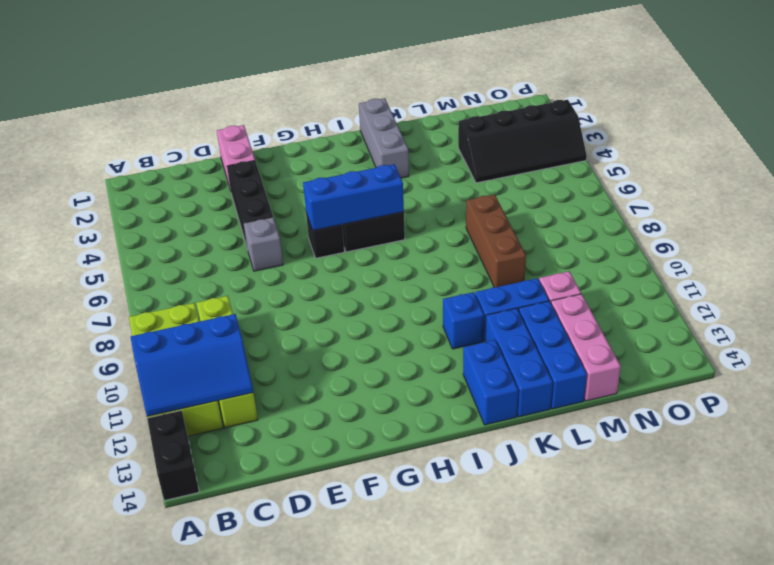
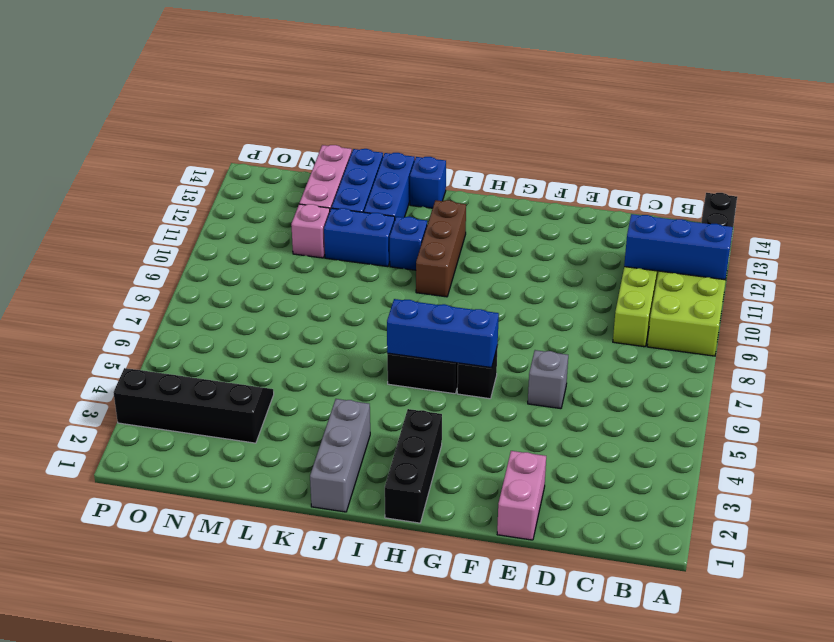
black 1x3 brick [227,161,273,250] -> black 1x3 brick moved to [385,409,442,523]
blue 1x2 brick [463,340,518,425] -> blue 1x1 brick [410,157,446,208]
brown 1x3 brick [466,194,526,287] -> brown 1x3 brick moved to [416,200,466,297]

